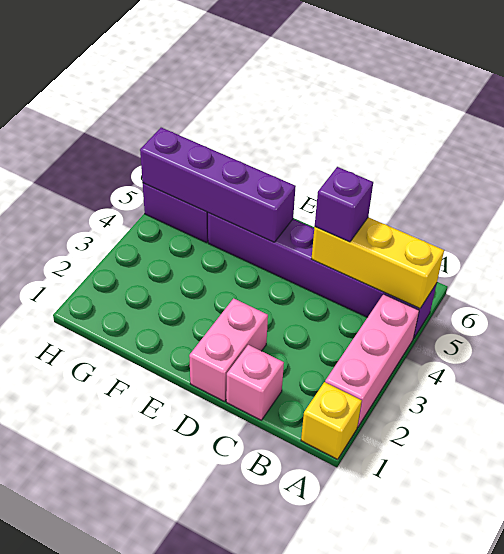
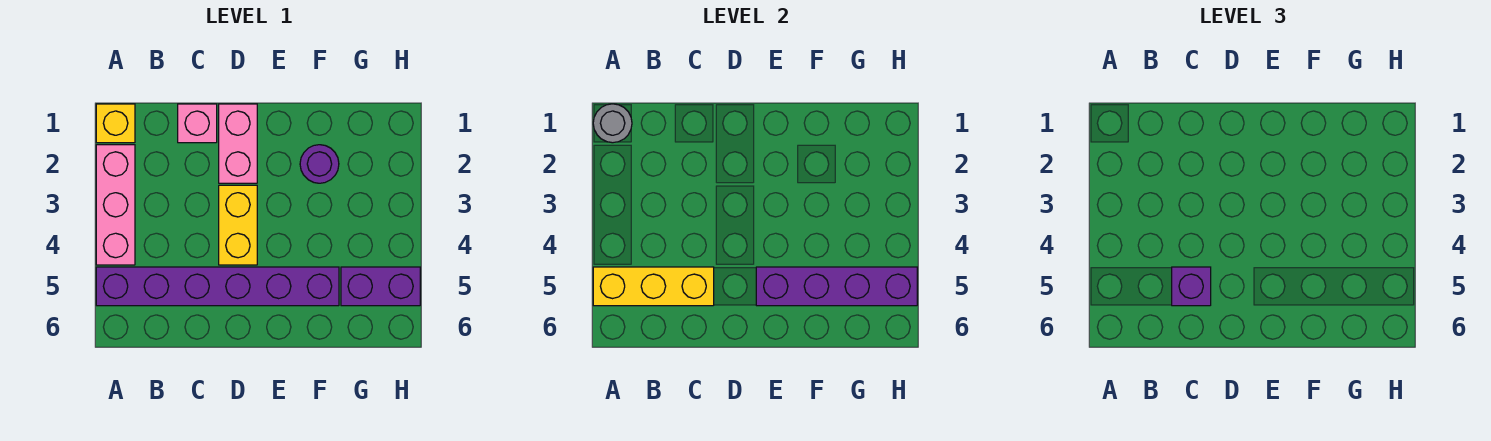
none -> grey 1x1 round brick [593,104,632,143]
none -> yellow 1x2 brick [219,185,257,265]
none -> purple 1x1 round brick [300,145,339,183]

